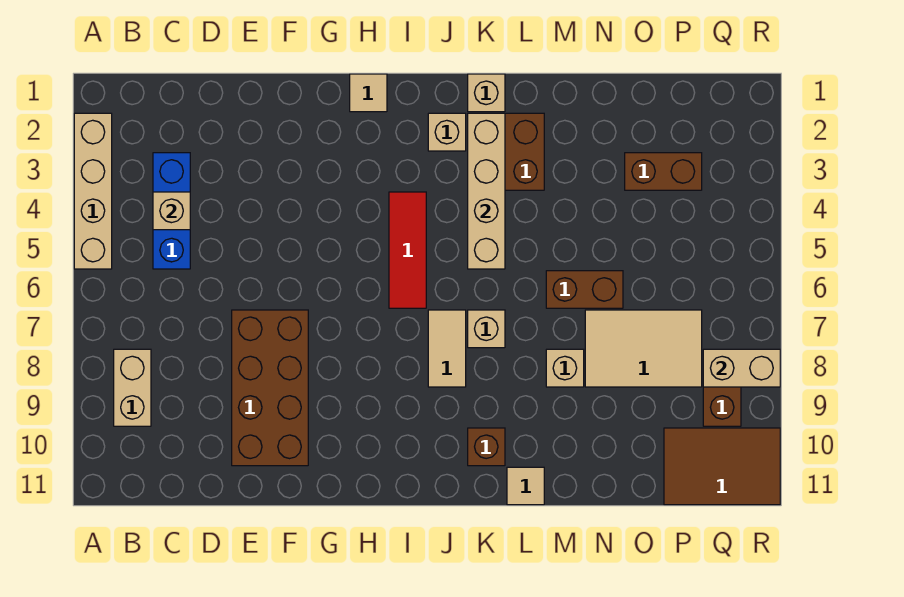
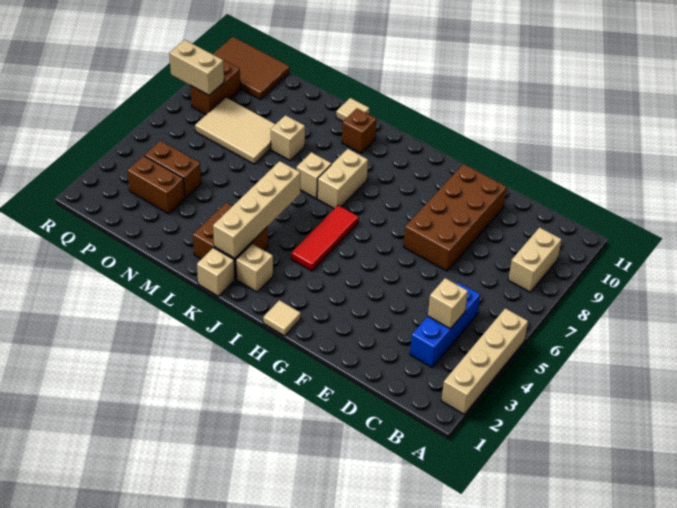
tan 1x2 tile [428,310,466,387] -> tan 1x2 brick [317,149,368,209]
brown 1x2 brick [546,271,623,308] -> brown 1x2 brick moved to [144,141,201,198]

